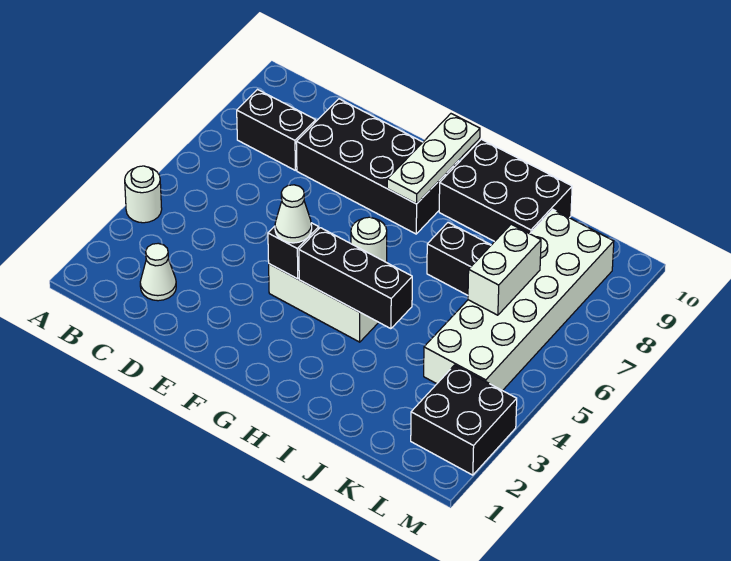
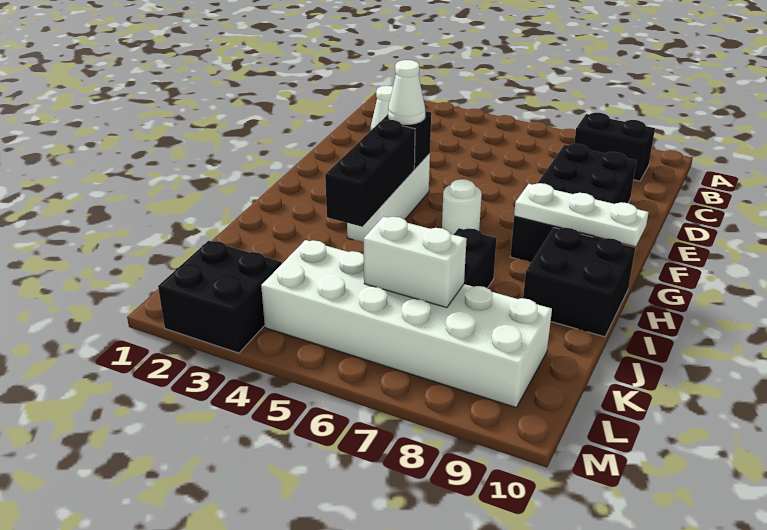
white 1x1 round brick [125,166,162,223] -> none
black 1x2 brick [237,90,316,170] -> black 1x2 brick turned to [574,113,655,181]
black 2x3 brick [439,139,572,242] -> black 2x2 brick [523,228,635,337]

